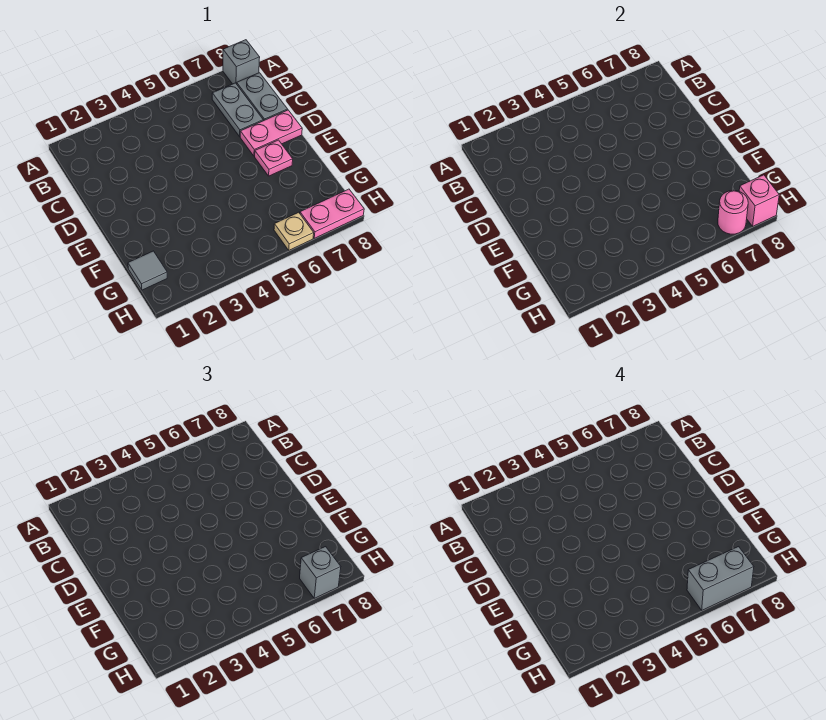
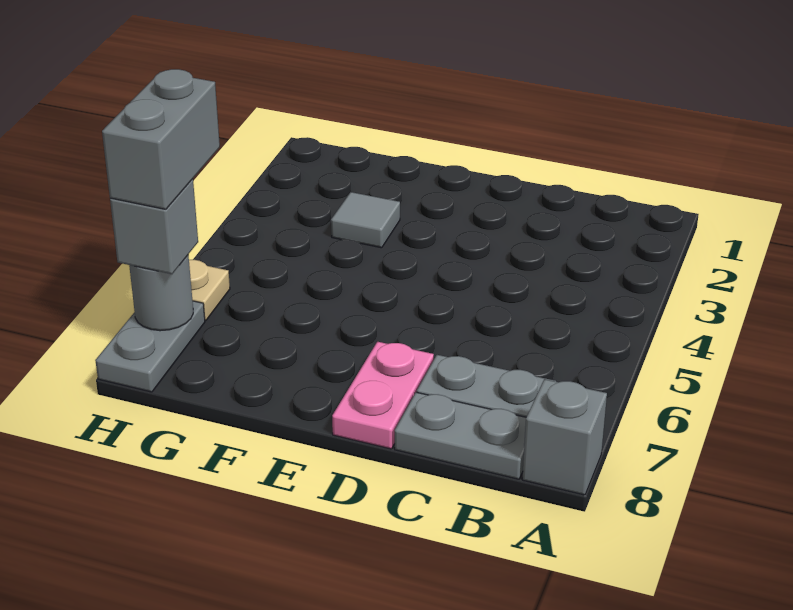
pink 1x1 plate [255,140,293,176] -> none
grey 1x1 tile [128,251,167,290] -> grey 1x1 tile moved to [331,192,400,248]
pink 1x2 plate [300,189,364,238] -> grey 1x2 plate [95,301,205,392]
pink 1x1 round brick [718,191,748,234] -> grey 1x1 round brick [129,255,193,331]
pink 1x1 brick [739,175,779,226] -> none

